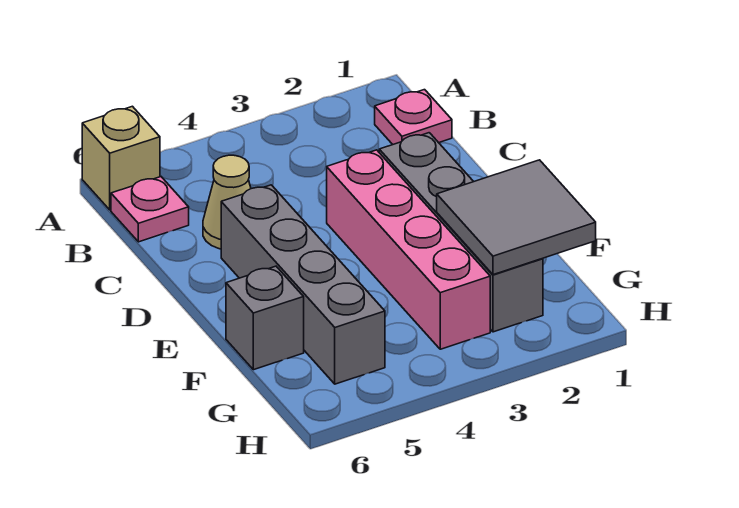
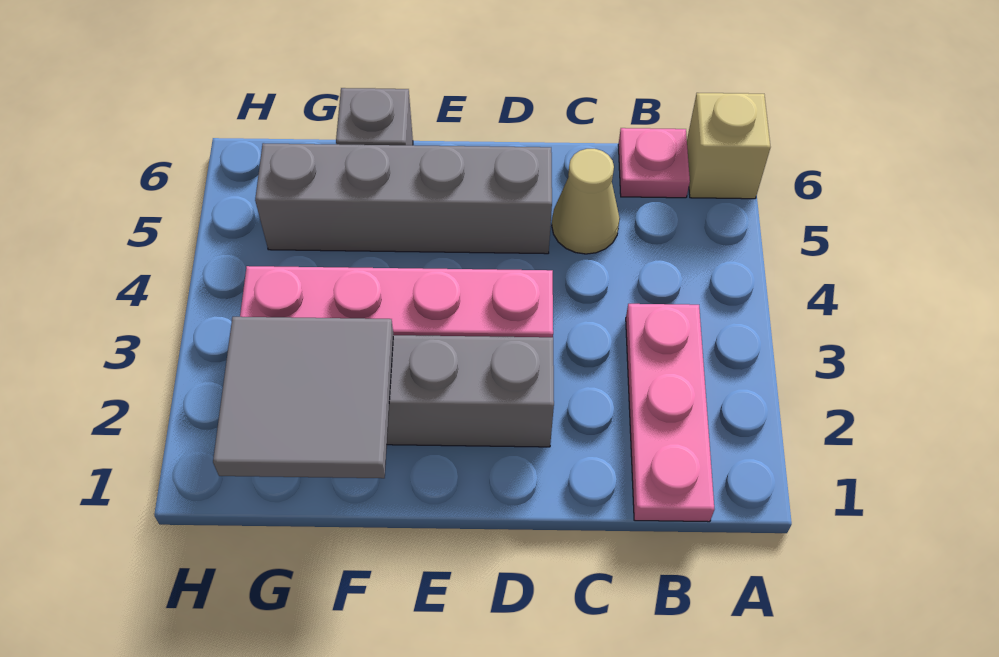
pink 1x1 plate [375,90,452,144] -> pink 1x3 plate [626,304,715,522]

